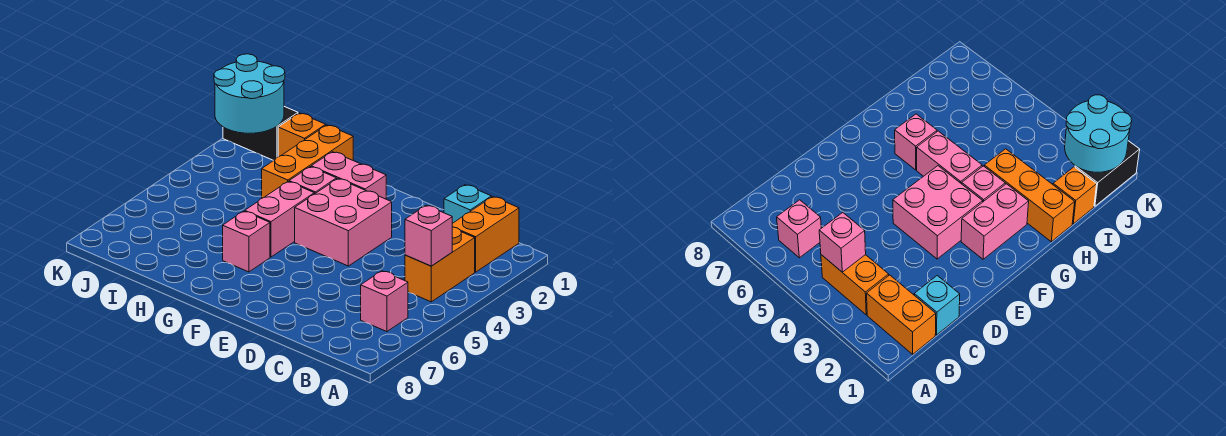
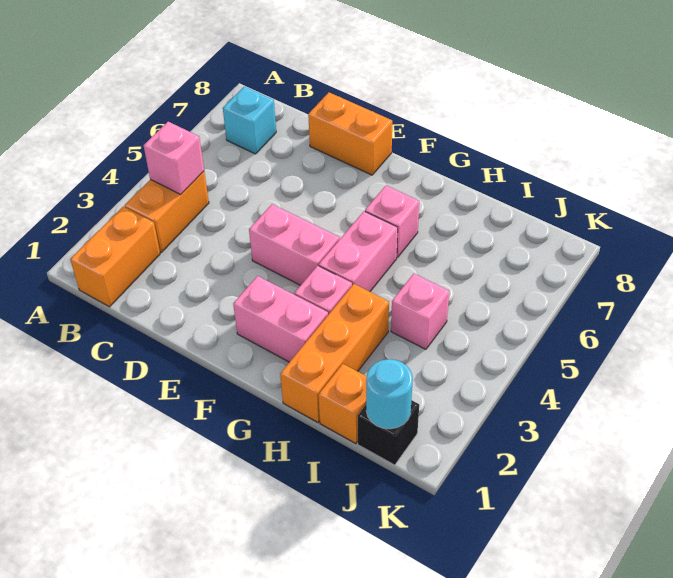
pink 1x1 brick [361,271,408,332] -> pink 1x1 brick moved to [391,274,449,349]
cyan 1x1 brick [444,185,491,223] -> cyan 1x1 brick moved to [223,86,276,154]
none -> orange 1x2 brick [308,93,392,175]
pink 2x2 brick [295,179,392,266] -> pink 1x2 brick [249,204,340,285]
black 1x2 brick [223,107,298,160] -> black 1x1 brick [358,400,419,465]
cyan 2x2 round brick [214,54,285,133] -> cyan 1x1 round brick [366,359,413,429]

